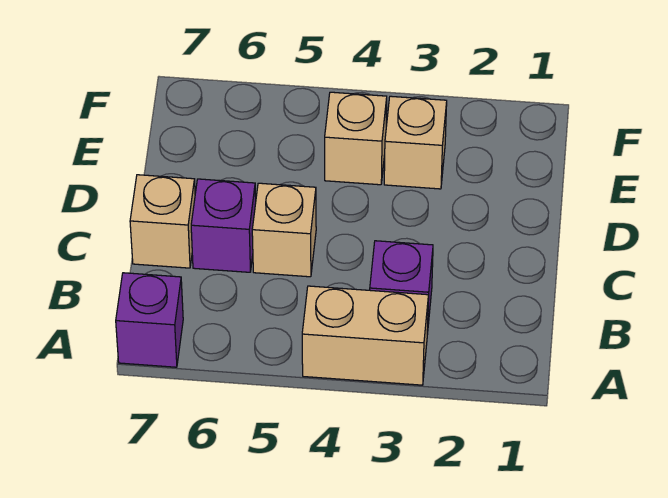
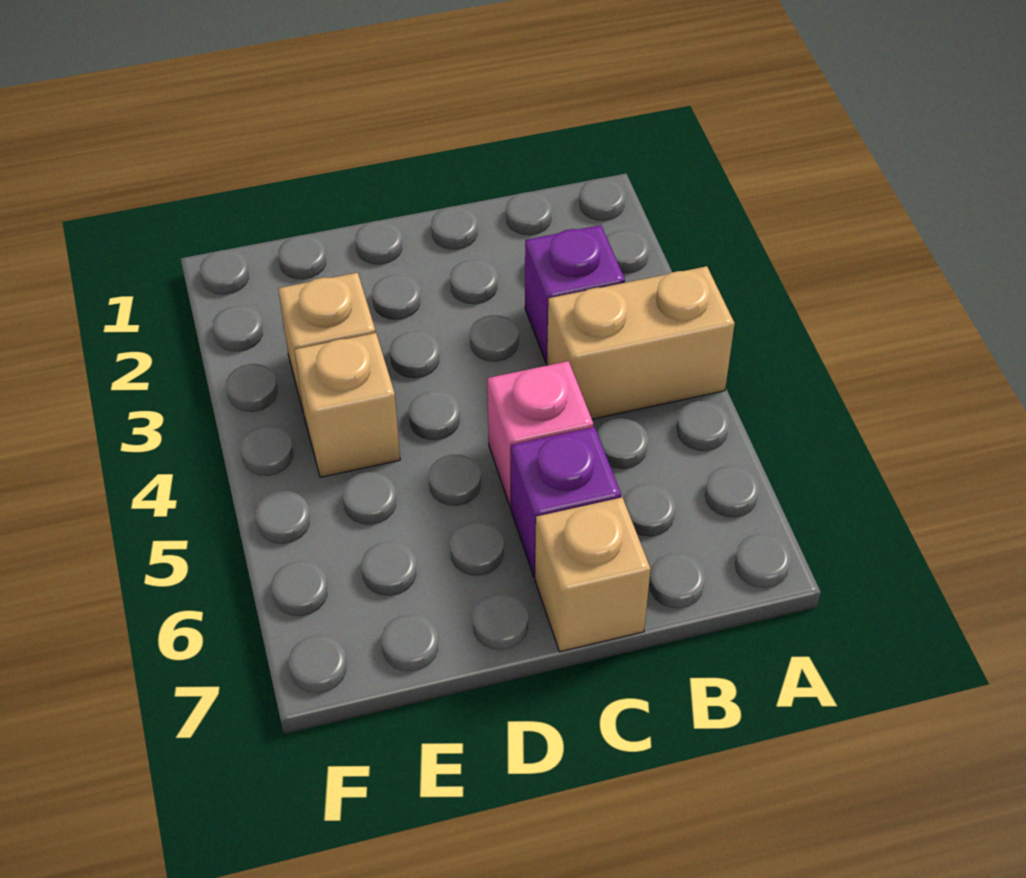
tan 1x2 brick [302,286,428,385] -> tan 1x2 brick turned to [547,266,735,419]
purple 1x1 brick [116,273,183,367] -> none
tan 1x1 brick [252,183,316,277] -> pink 1x1 brick [487,361,593,507]

